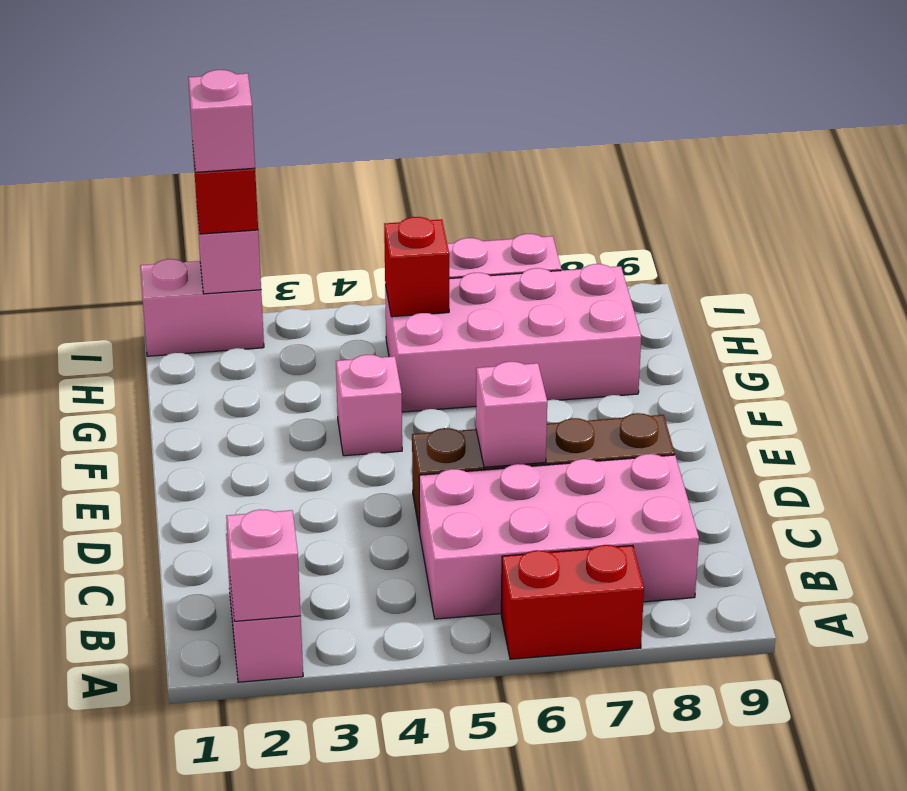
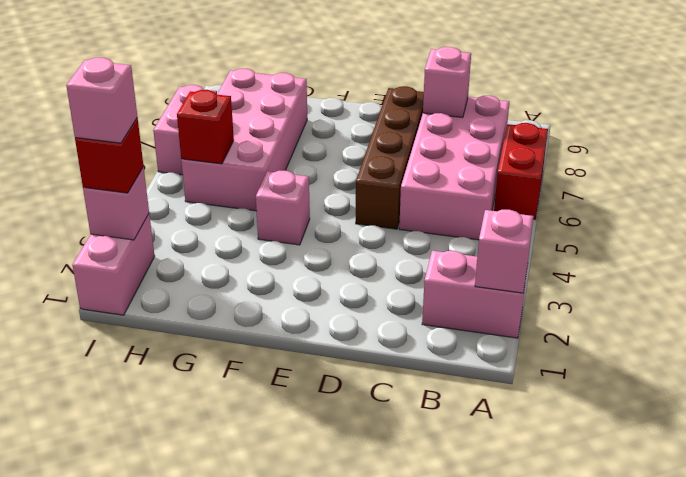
pink 1x1 brick [476,361,547,467] -> pink 1x1 brick moved to [423,47,471,117]

